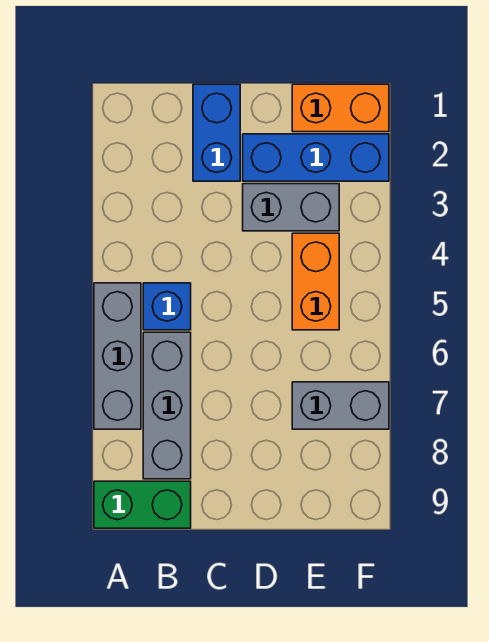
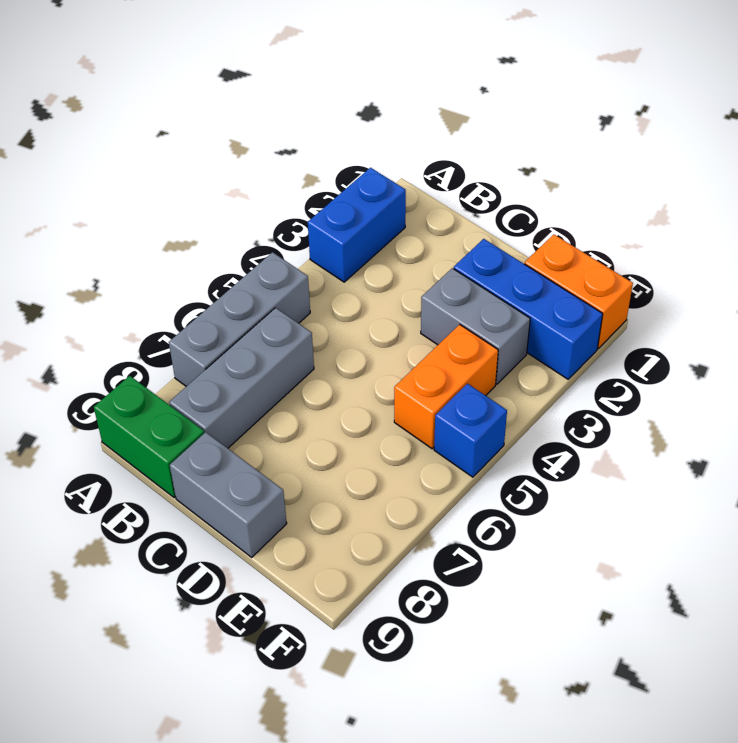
blue 1x1 brick [143,283,191,330] -> blue 1x1 brick moved to [434,384,507,477]
blue 1x2 brick [193,84,240,181] -> blue 1x2 brick moved to [308,168,406,282]
grey 1x2 brick [292,382,389,429] -> grey 1x2 brick moved to [170,432,287,557]

